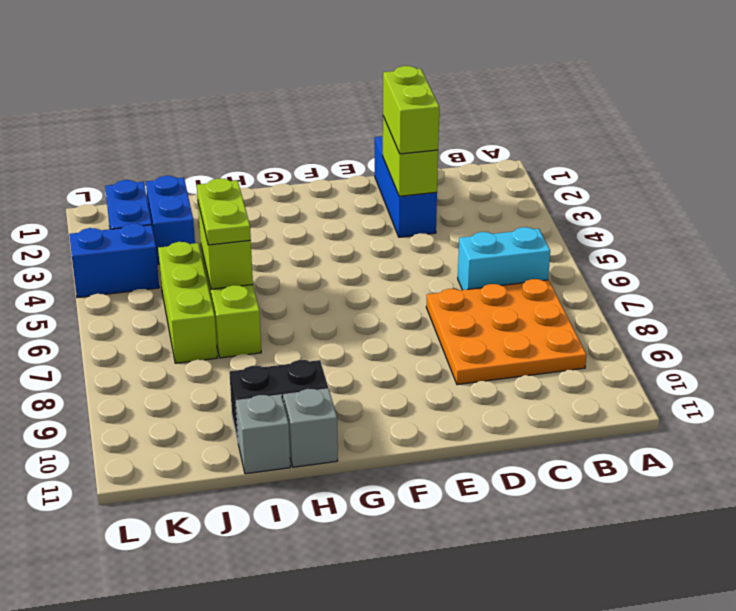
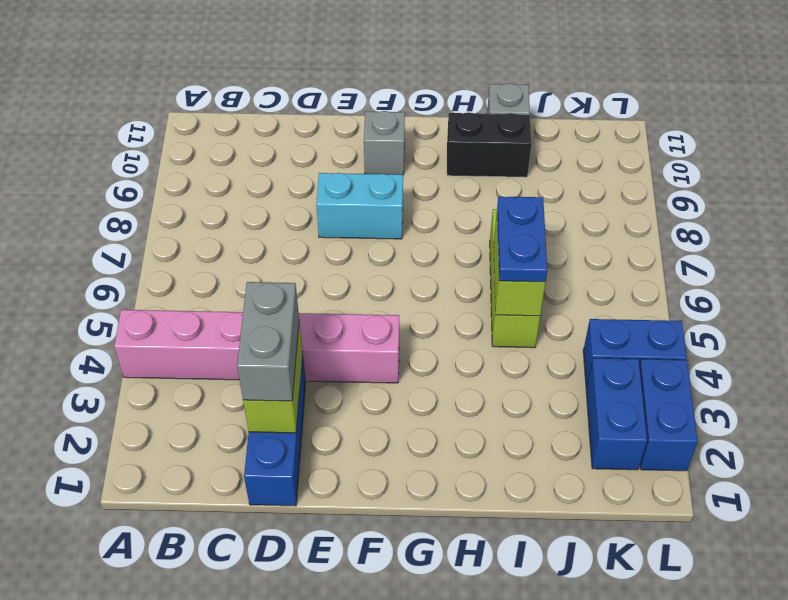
none -> pink 1x6 brick [114,310,399,383]
cyan 1x2 brick [458,227,550,290] -> cyan 1x2 brick moved to [316,173,403,239]
orange 3x3 plate [426,279,587,385] -> none
lime 1x2 brick [383,66,439,154] -> grey 1x2 brick [237,282,299,401]
grey 1x1 brick [284,389,338,467] -> grey 1x1 brick moved to [364,111,405,175]
lime 1x2 plate [197,179,251,245] -> blue 1x2 plate [497,196,547,282]
blue 1x2 brick [146,176,195,265] -> blue 1x2 brick moved to [639,359,698,471]
lime 1x3 brick [158,242,217,363] -> none

